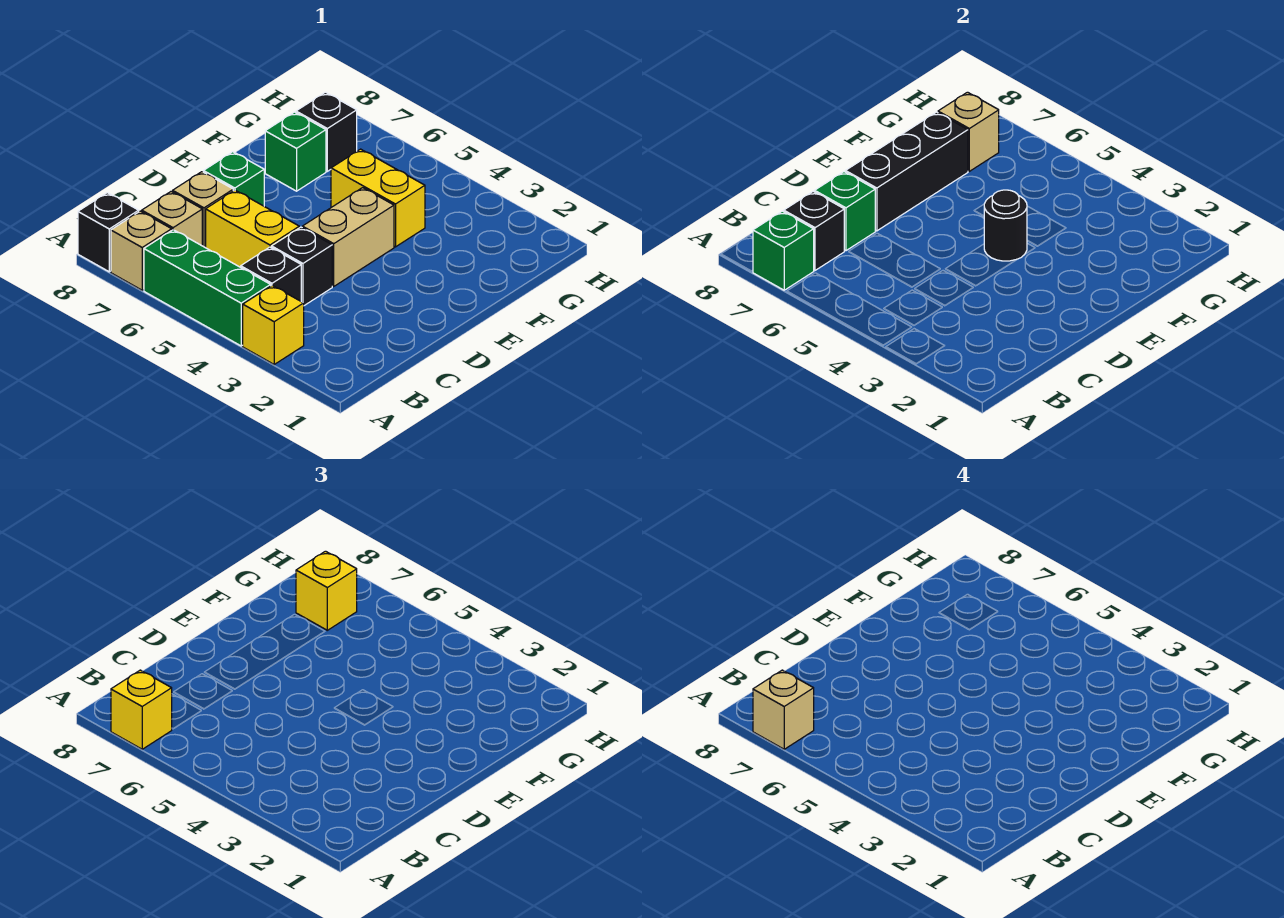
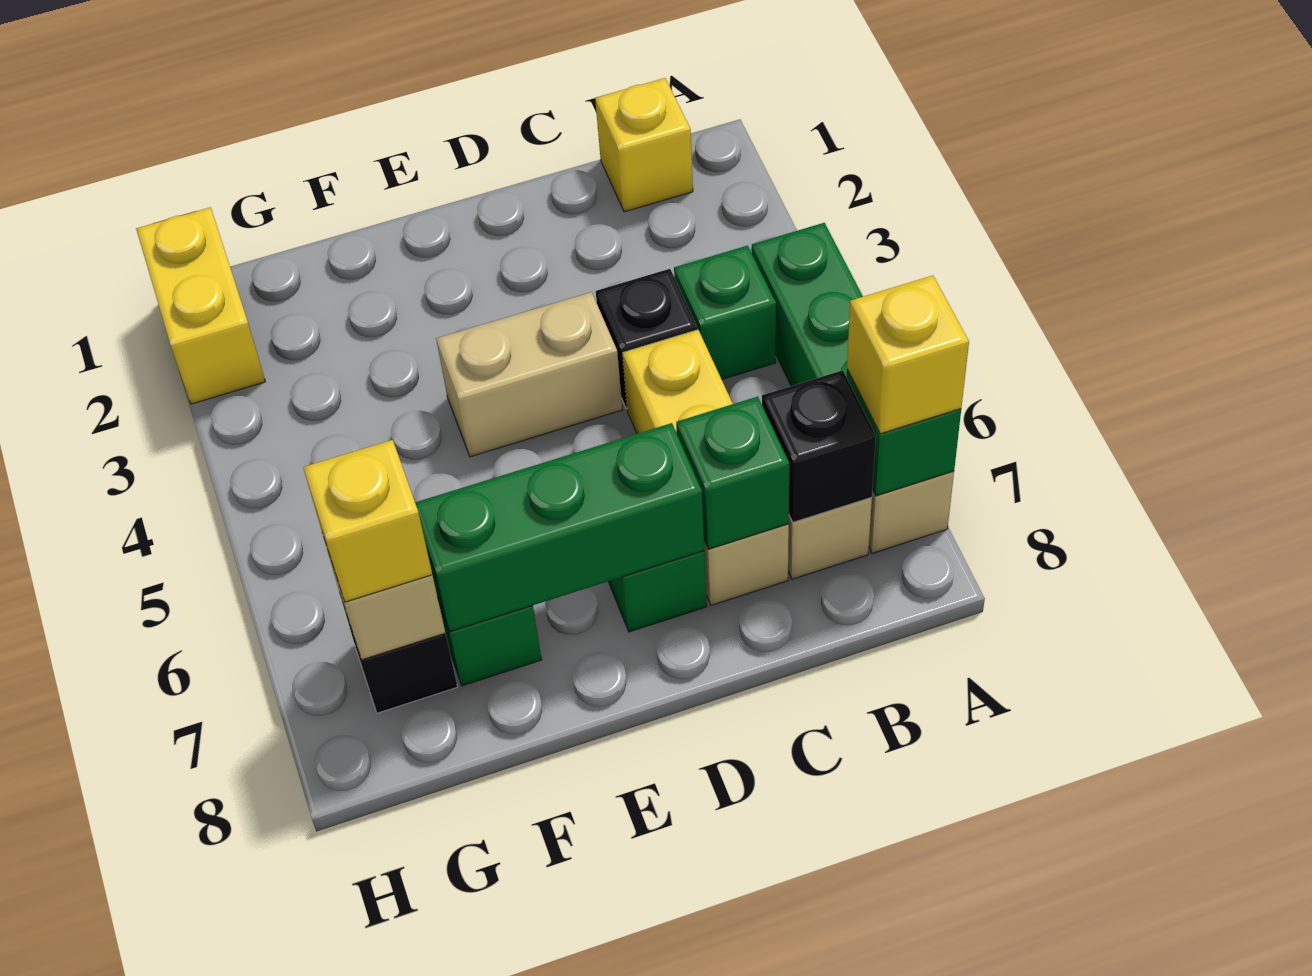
yellow 1x1 brick [243,285,304,364] -> yellow 1x1 brick moved to [595,78,693,212]
tan 1x1 brick [753,670,814,749] -> none
black 1x1 brick [78,193,139,272] -> none
black 1x1 brick [241,247,301,301] -> green 1x1 brick [674,246,776,379]
black 1x3 brick [845,112,968,231] -> green 1x3 brick [415,423,704,632]
black 1x1 round brick [984,190,1027,261] -> none
yellow 1x2 brick [331,149,425,247] -> yellow 1x2 brick moved to [136,207,265,404]

